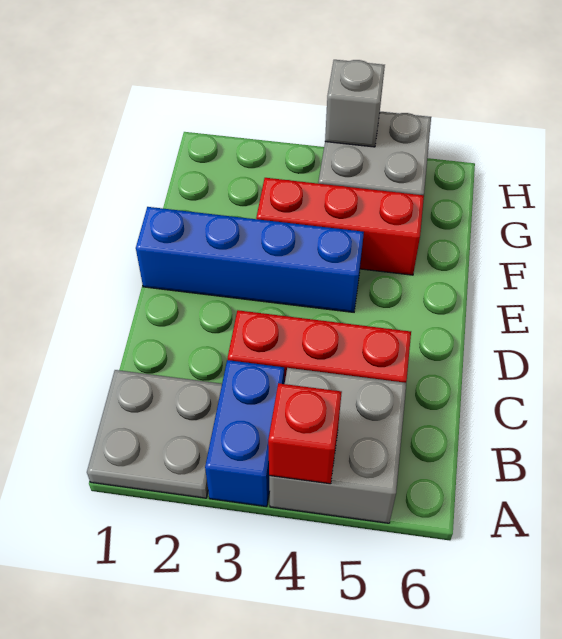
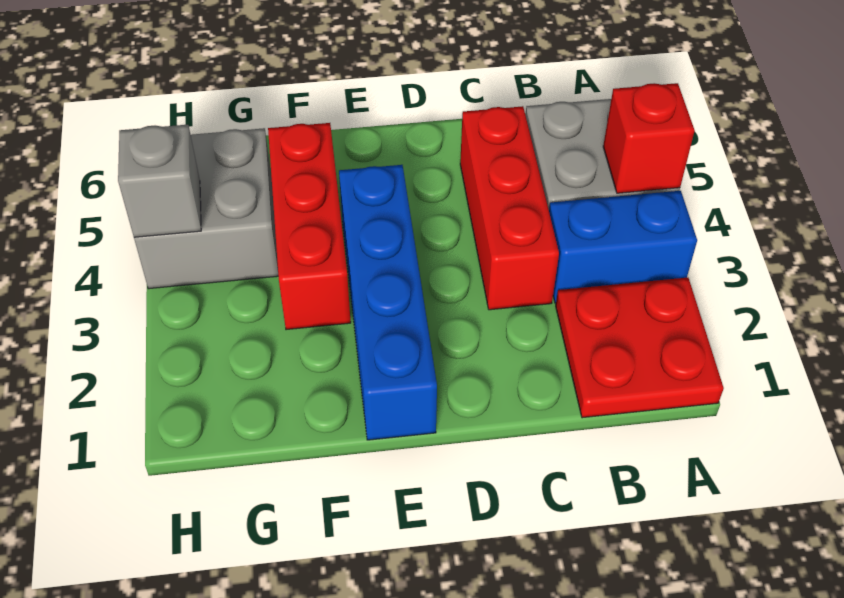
grey 2x2 plate [87,370,222,498] -> red 2x2 plate [556,278,724,418]

